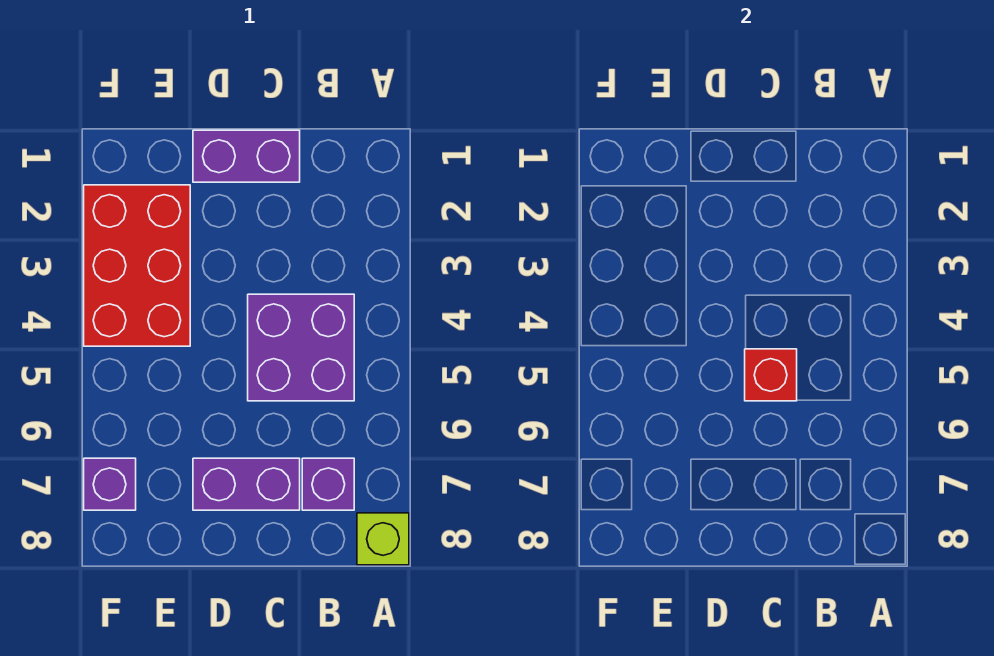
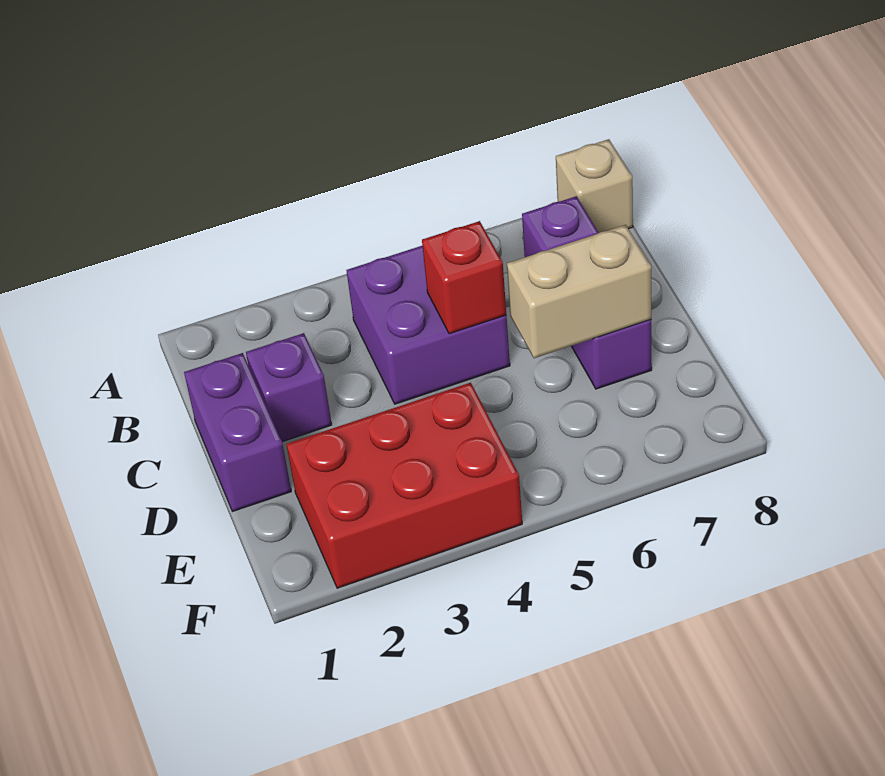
lime 1x1 brick [357,513,409,565] -> tan 1x1 brick [556,139,633,233]
none -> tan 1x2 brick [507,225,651,358]
purple 1x1 brick [84,458,136,510] -> purple 1x1 brick moved to [246,333,332,442]

